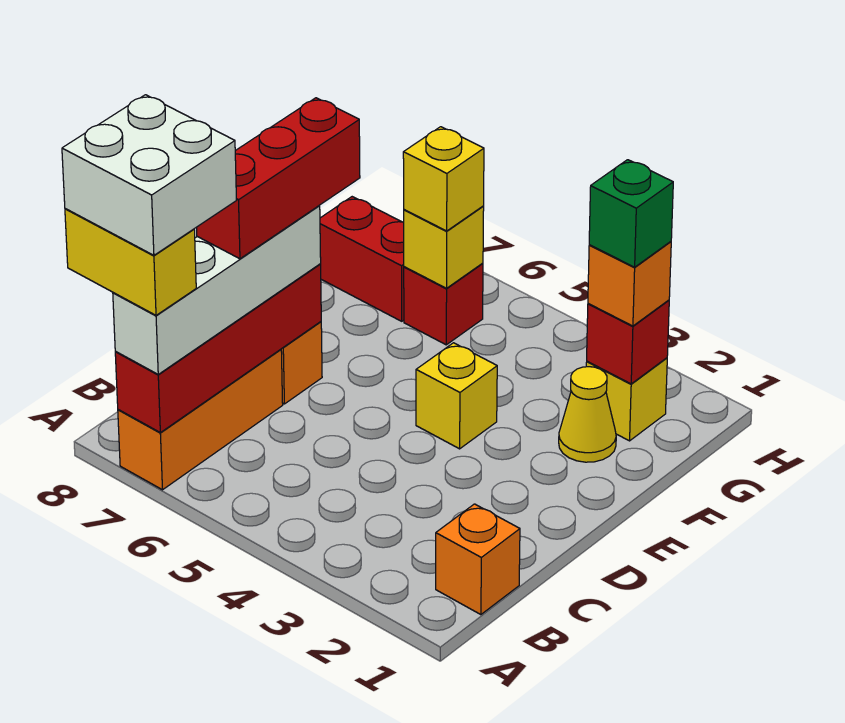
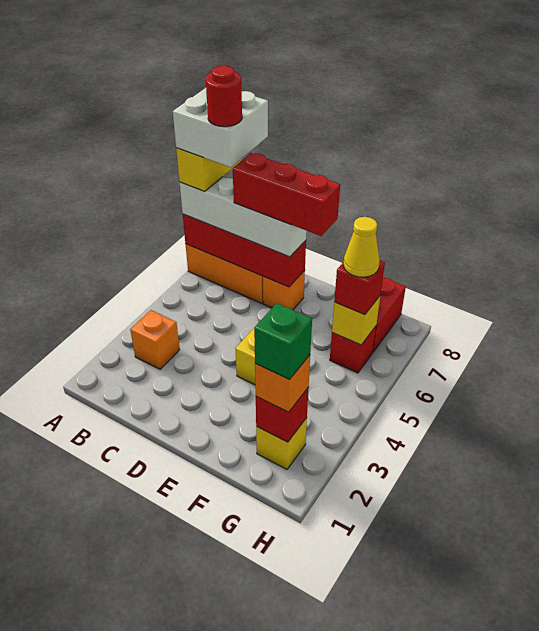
orange 1x1 brick [436,504,520,615] -> orange 1x1 brick moved to [130,310,180,369]
none -> red 1x1 round brick [206,66,242,127]
yellow 1x1 cone [559,367,616,462] -> yellow 1x1 cone moved to [343,217,380,277]
yellow 1x1 brick [403,127,484,231] -> red 1x1 brick [334,260,385,315]

